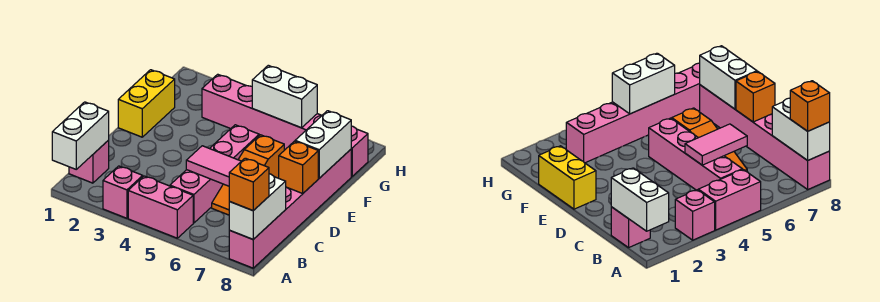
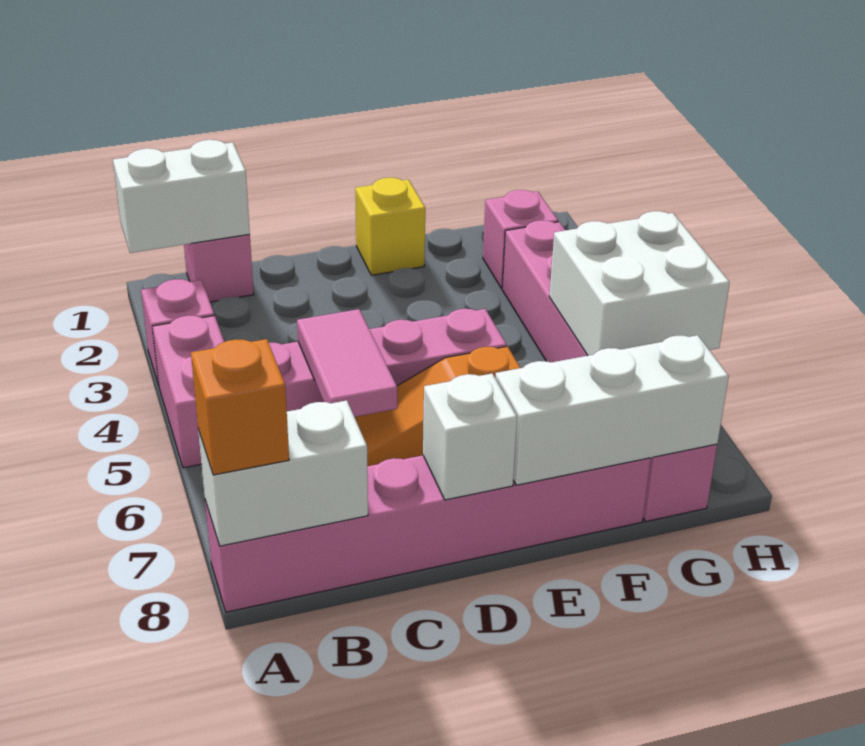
orange 1x1 brick [279,141,318,193] -> white 1x1 brick [423,374,517,500]
yellow 1x2 brick [118,70,175,137] -> yellow 1x1 brick [355,178,425,275]
white 1x2 brick [295,111,351,178] -> white 1x3 brick [495,335,729,485]
none -> pink 1x1 brick [483,190,558,288]
white 1x2 brick [252,65,317,128] -> white 2x2 brick [549,211,730,356]

